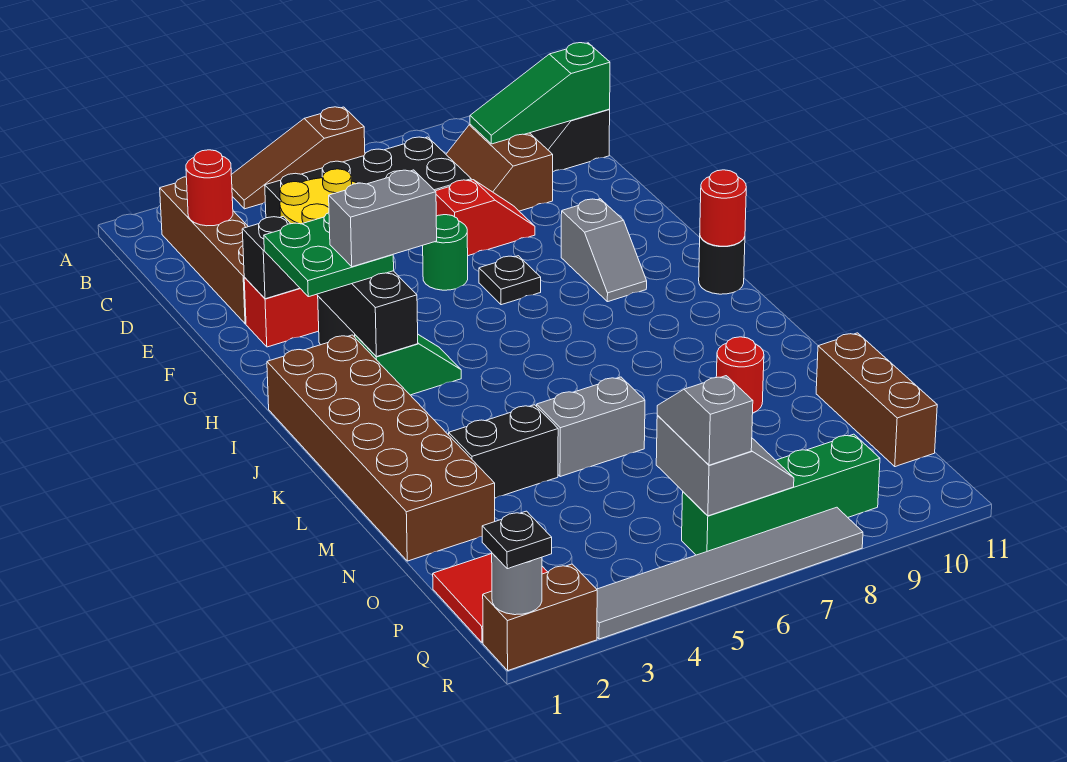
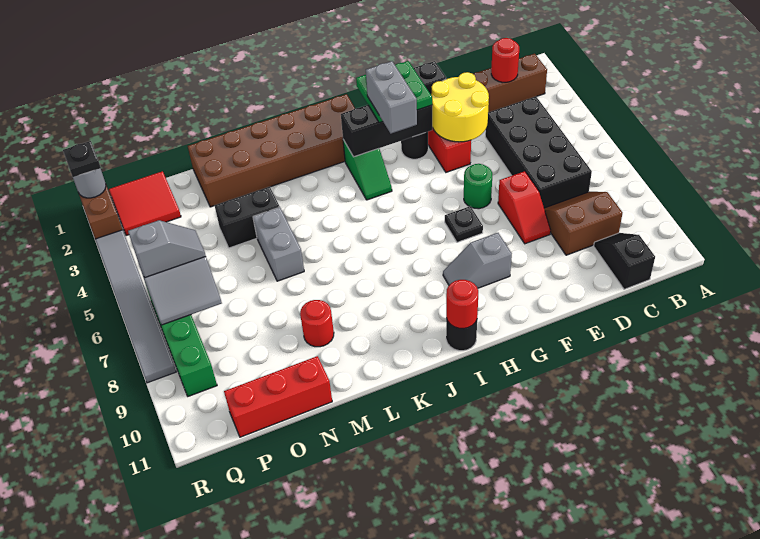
brown 1x3 slope [231,107,365,209] -> none
green 1x3 slope [470,43,610,144] -> none
black 1x2 brick [449,405,558,498] -> black 1x2 brick turned to [215,187,280,248]
brown 1x3 brick [816,333,937,467] -> red 1x3 brick [224,356,332,437]

